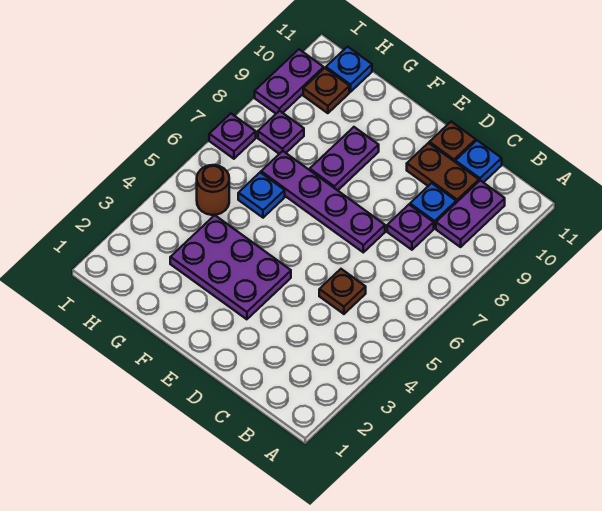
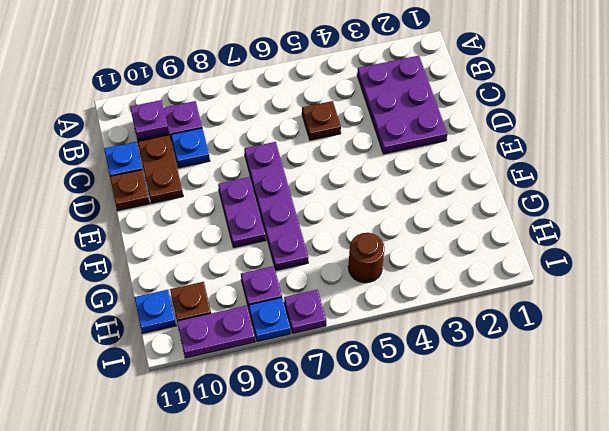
purple 1x1 plate [387,205,434,250] -> purple 1x1 plate moved to [130,100,169,140]
purple 2x3 plate [170,215,291,319] -> purple 2x3 plate moved to [357,56,447,154]
purple 1x2 plate [310,127,379,190] -> purple 1x2 plate turned to [218,177,266,247]
blue 1x1 plate [238,173,285,218] -> blue 1x1 plate moved to [249,298,291,342]

